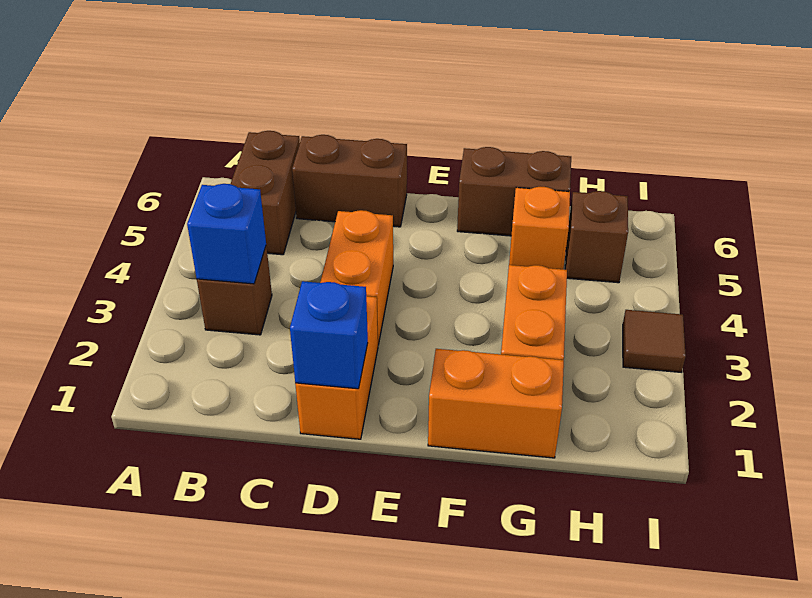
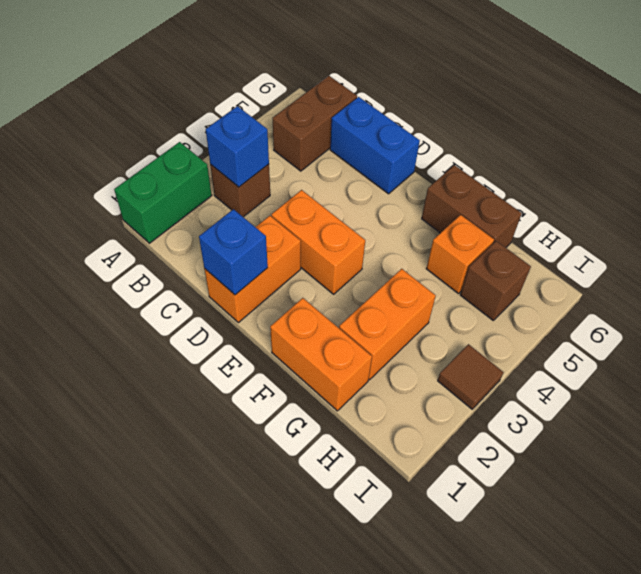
none -> green 1x2 brick [114,142,212,243]
brown 1x2 brick [292,135,407,227] -> blue 1x2 brick [330,97,420,194]
orange 1x2 brick [320,210,393,345] -> orange 1x2 brick turned to [271,190,365,294]

